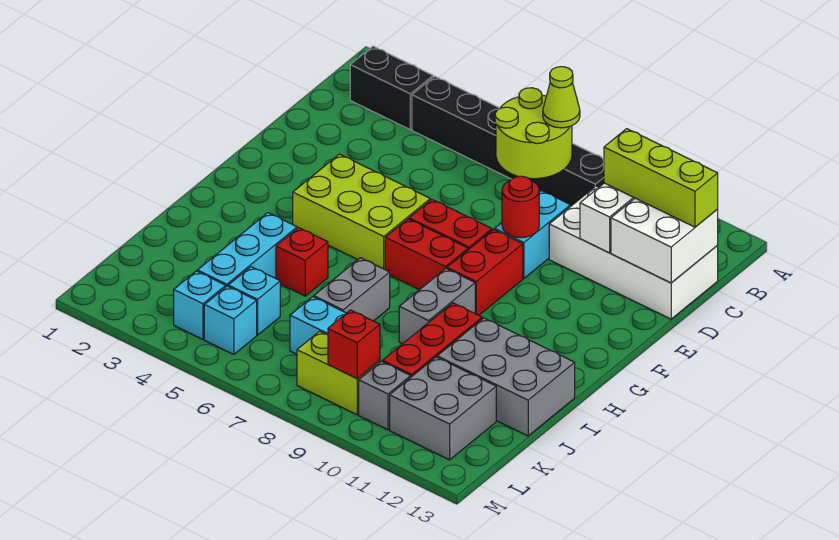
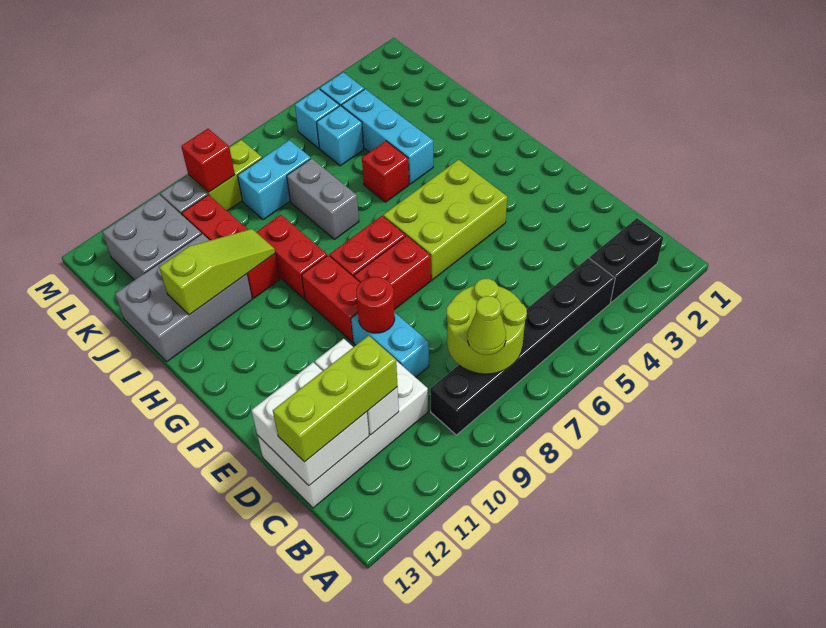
grey 1x2 brick [399,269,475,344] -> red 1x2 brick [256,215,327,299]
none -> lime 1x3 slope [159,229,275,315]

